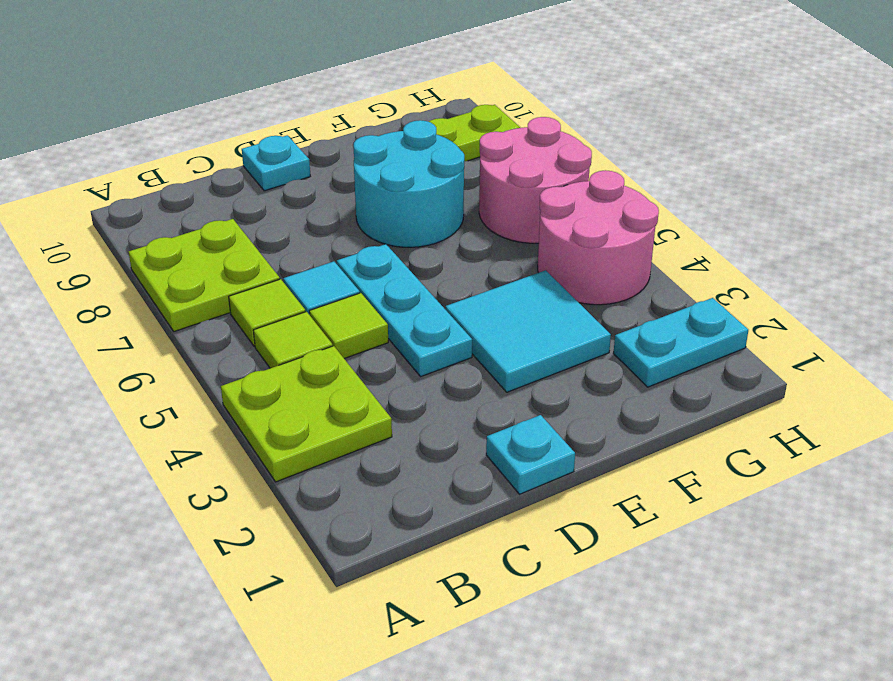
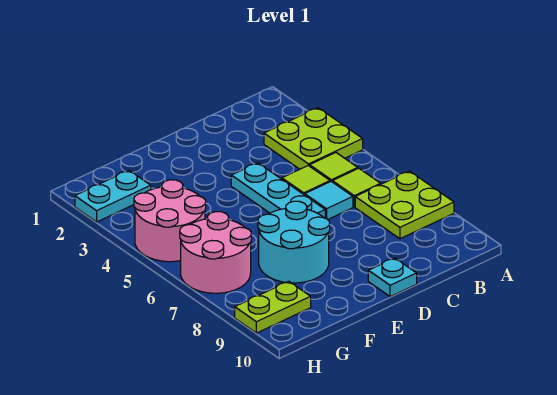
cyan 1x1 plate [486,415,575,494] -> none
cyan 2x2 tile [446,270,611,392] -> none

